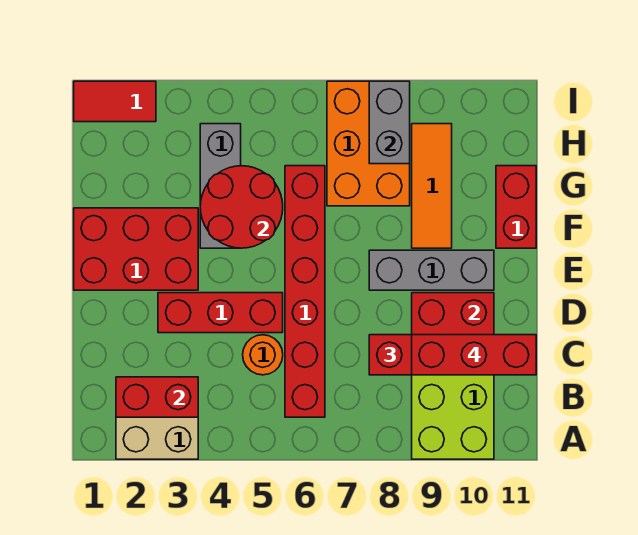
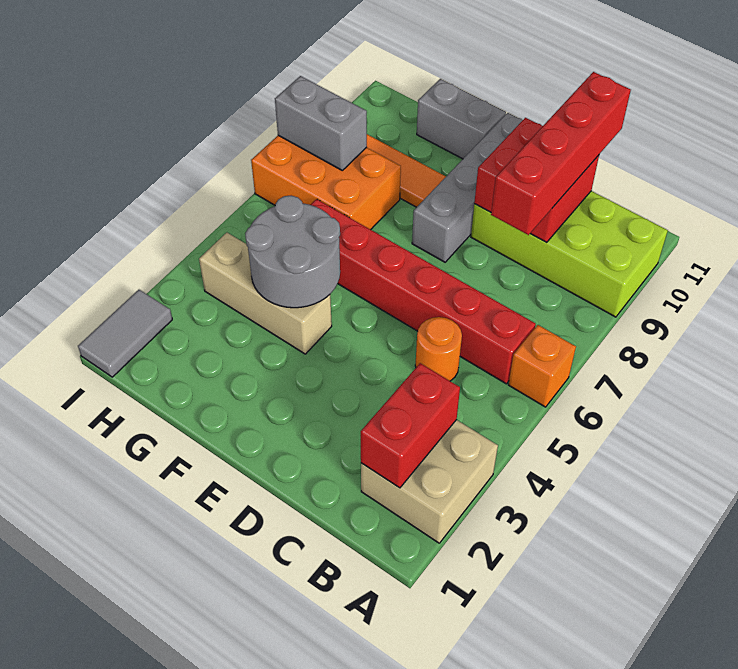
none -> orange 1x1 brick [508,325,576,407]
red 1x3 brick [412,335,536,375] -> none
red 1x3 brick [158,293,283,333] -> none
red 2x3 brick [74,208,198,290] -> none
grey 1x3 brick [369,250,494,290] -> grey 1x4 brick [412,113,523,262]
grey 1x3 brick [200,124,241,248] -> tan 1x3 brick [199,233,332,354]
red 2x2 round brick [200,166,283,248] -> grey 2x2 round brick [245,196,340,308]
red 1x2 brick [496,166,536,248] -> grey 1x2 brick [417,79,506,159]
red 1x2 tile [74,81,156,122] -> grey 1x2 tile [78,290,172,377]

